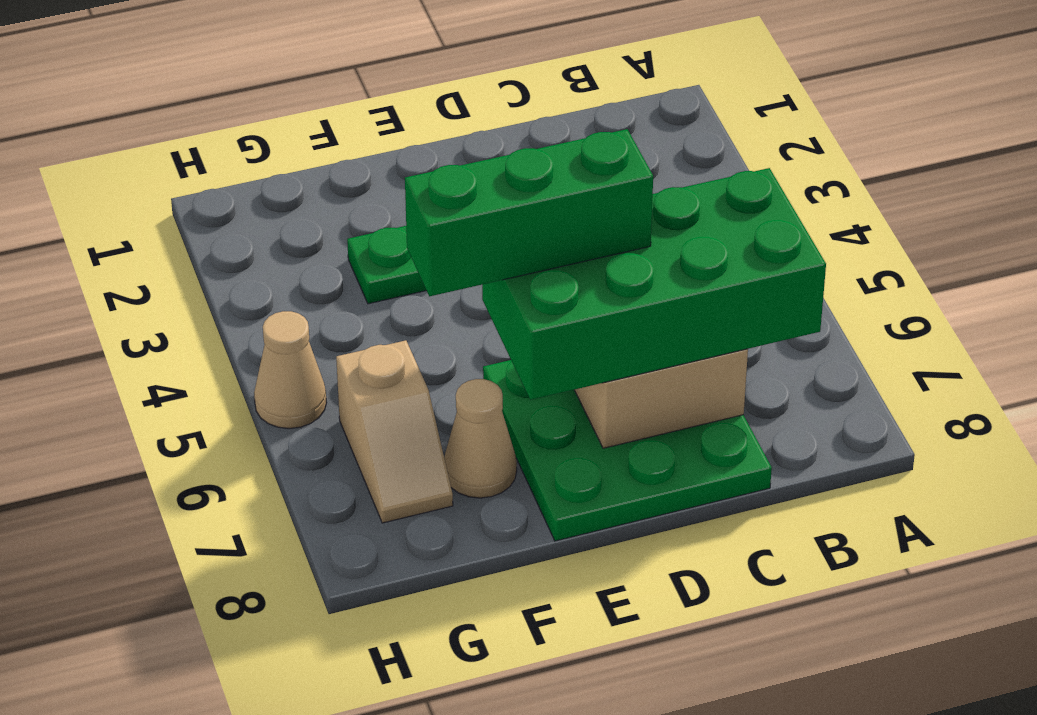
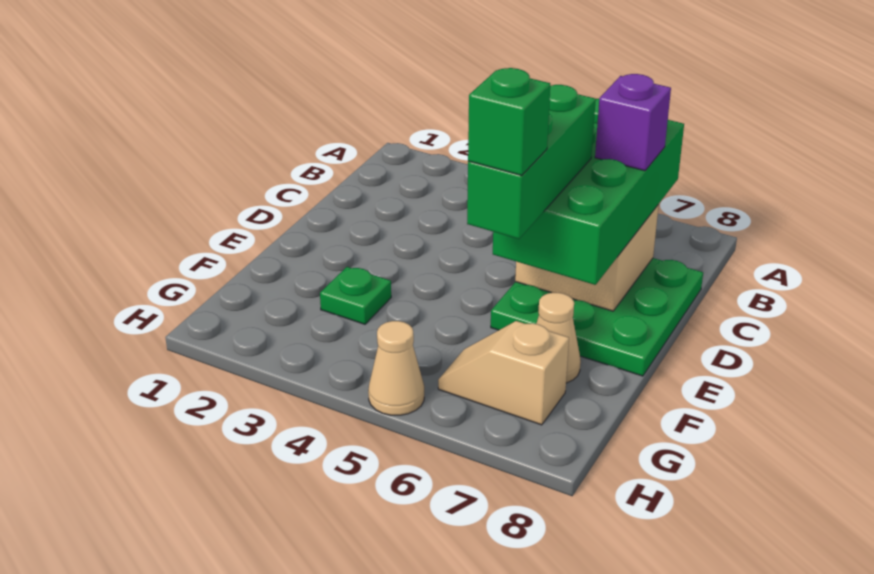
none -> purple 1x1 brick [595,74,671,171]
none -> green 1x1 brick [468,68,550,175]
tan 1x2 slope [336,340,453,523] -> tan 1x2 slope turned to [438,321,569,425]

